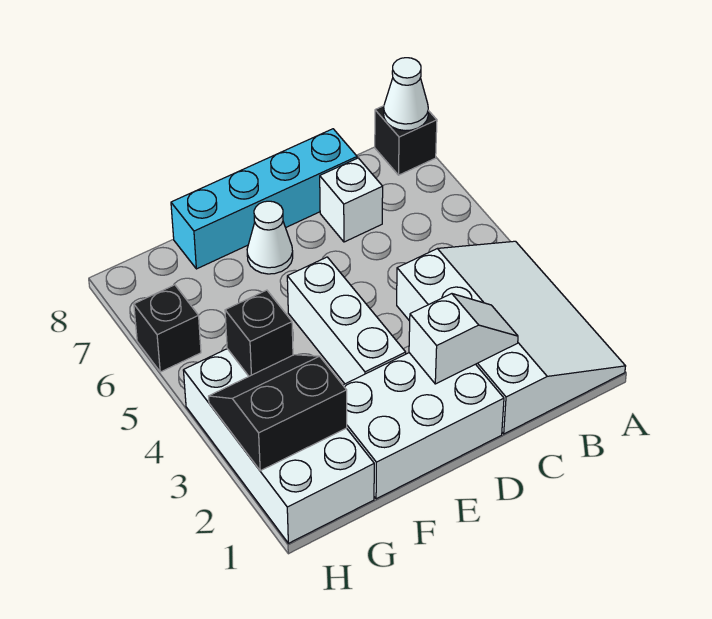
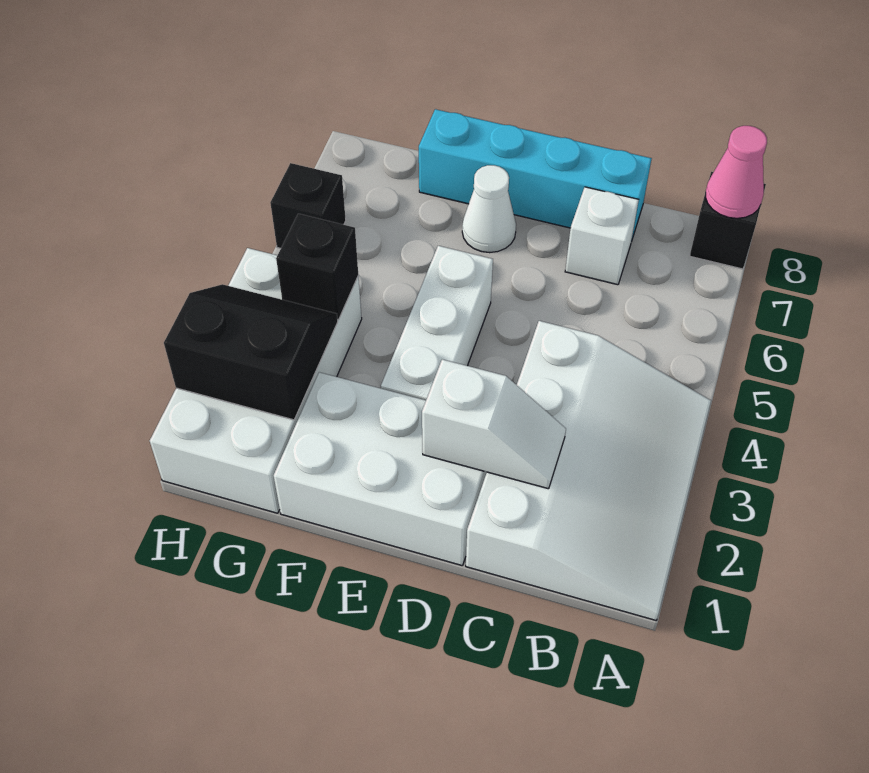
white 1x1 cone [384,58,428,131] -> pink 1x1 cone [706,126,767,218]

